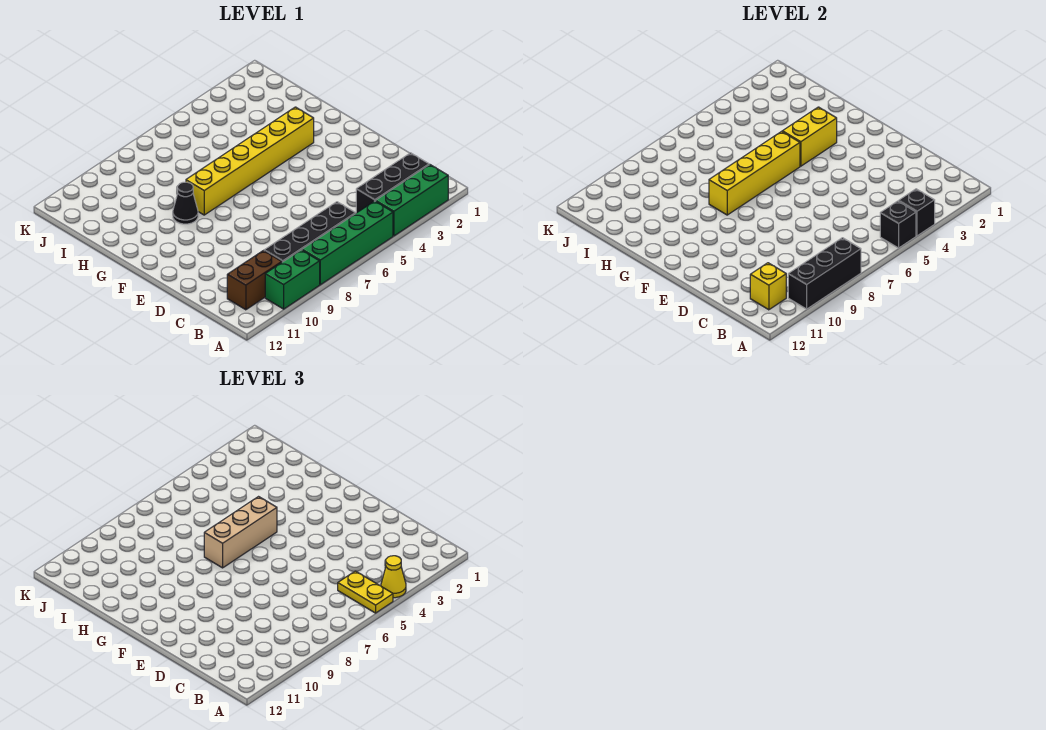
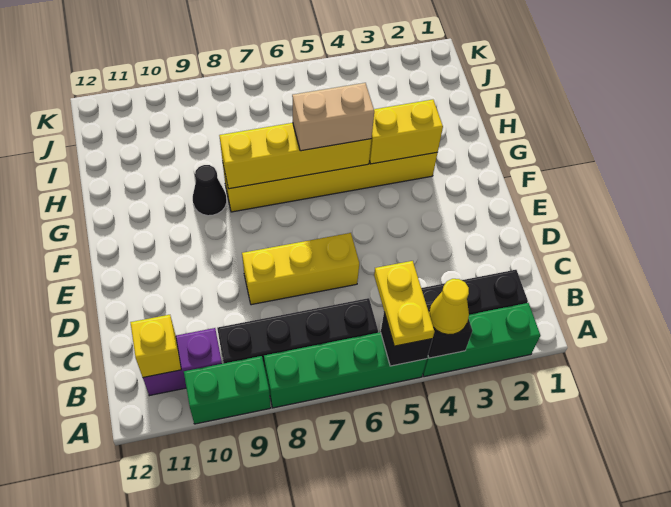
black 1x3 brick [788,238,861,309] -> none
brown 1x2 brick [227,251,282,310] -> purple 1x2 brick [143,328,222,396]
none -> yellow 1x3 brick [242,233,359,305]
tan 1x3 brick [204,497,277,568] -> tan 1x2 brick [292,83,374,151]

